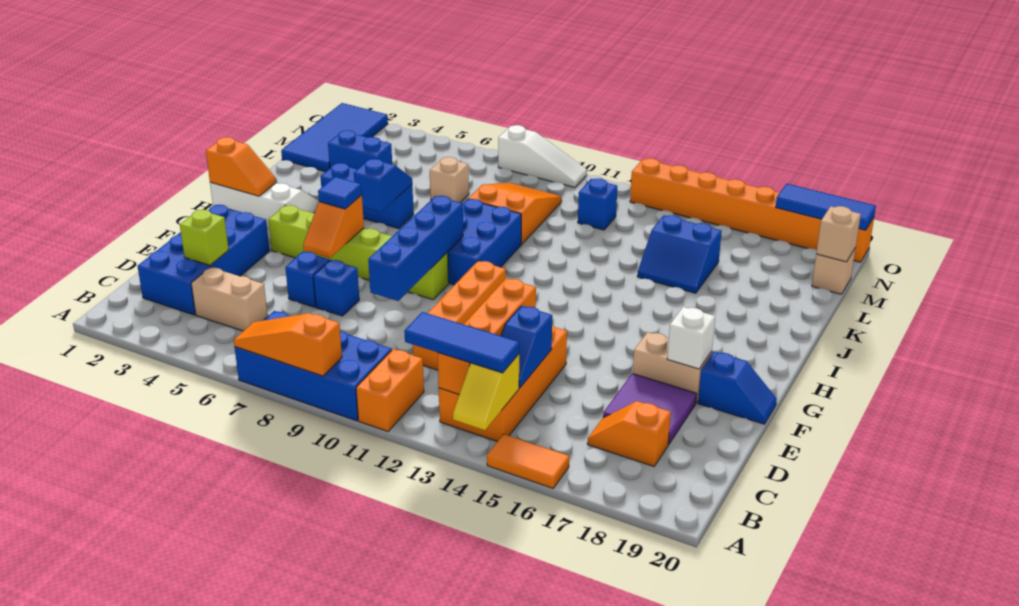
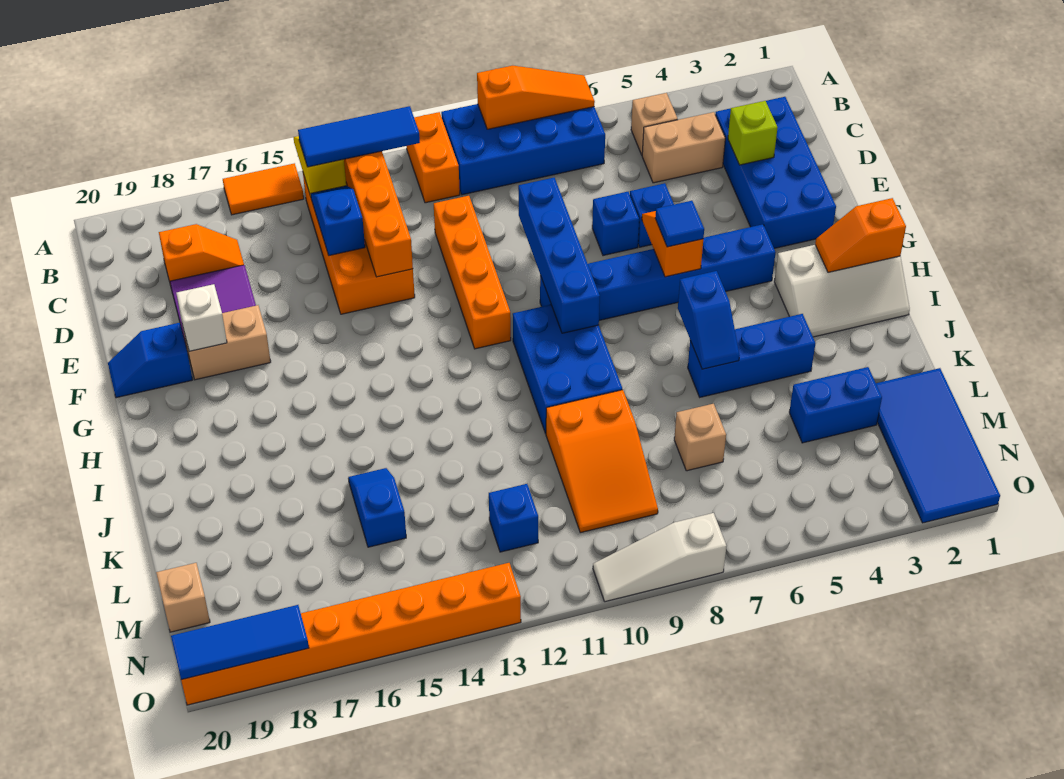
lime 1x6 brick [268,205,449,299] -> blue 1x6 brick [540,224,776,320]
blue 2x2 slope [637,215,722,293] -> blue 1x2 slope [348,468,406,547]
tan 1x1 brick [816,206,861,262] -> tan 1x1 brick moved to [631,93,678,155]

